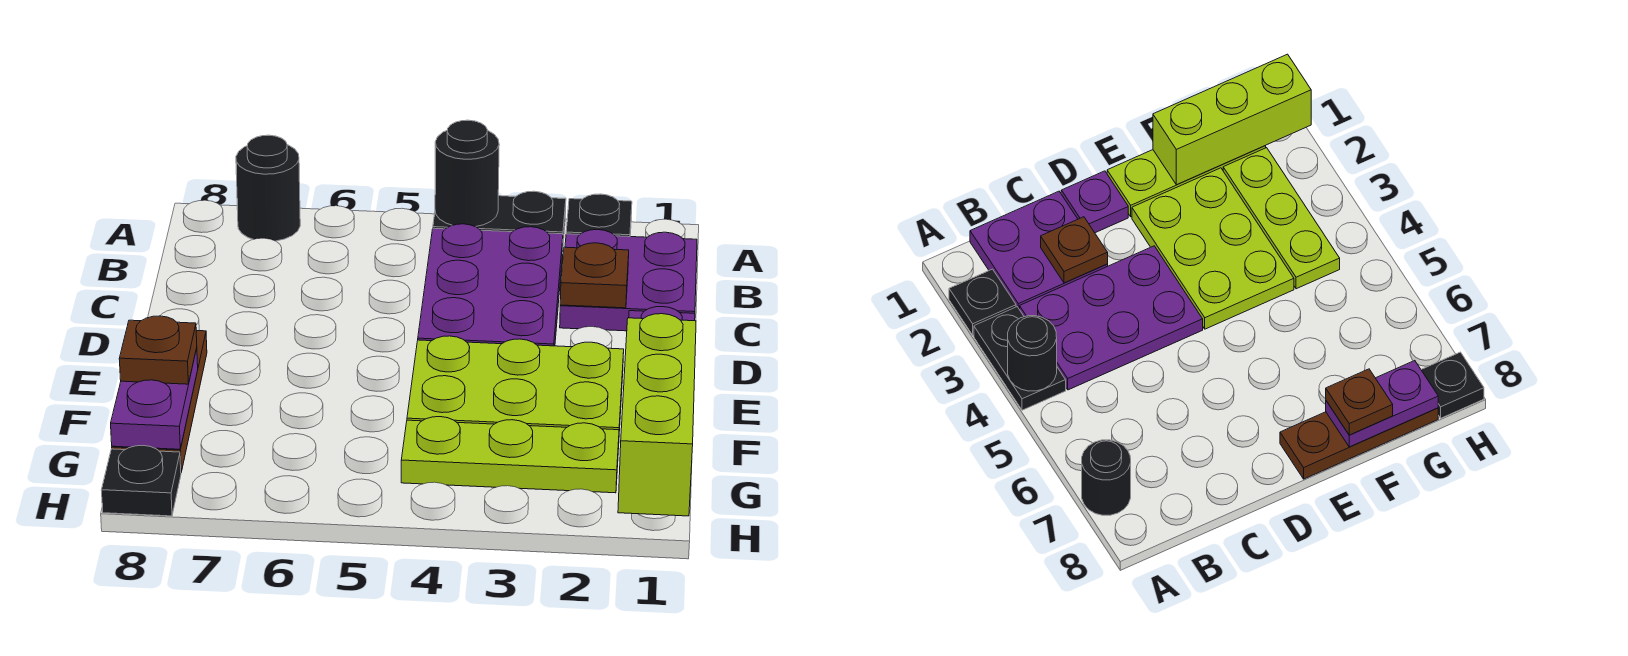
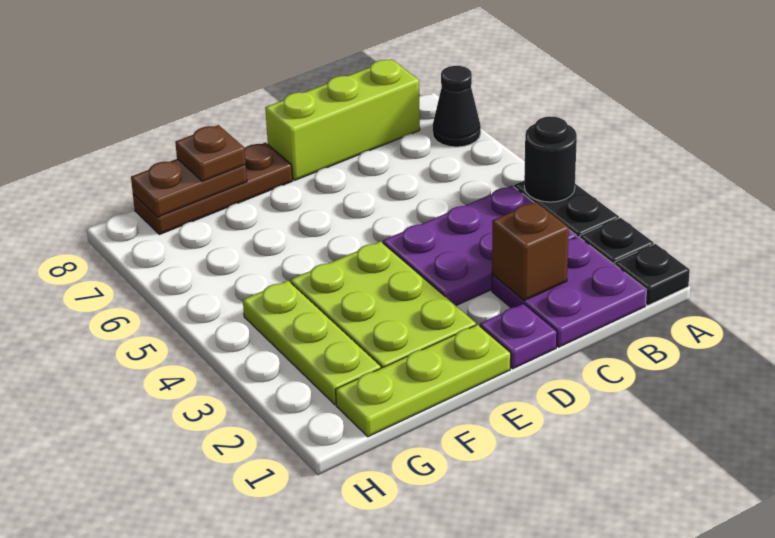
black 1x1 round brick [236,135,300,241] -> black 1x1 cone [433,66,481,147]
brown 1x1 plate [560,243,629,308] -> brown 1x1 brick [492,202,569,300]
lime 1x3 brick [618,314,696,516] -> lime 1x3 brick moved to [265,59,420,180]
purple 1x2 plate [111,348,198,449] -> brown 1x2 plate [131,159,247,217]
black 1x1 plate [101,446,181,516] -> black 1x1 plate moved to [614,244,690,305]

